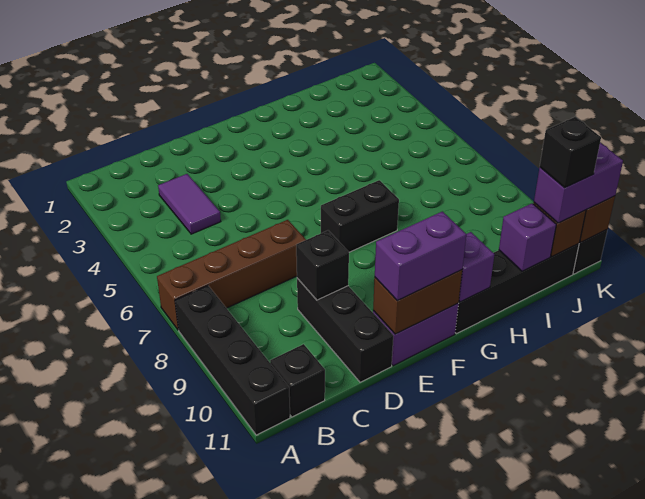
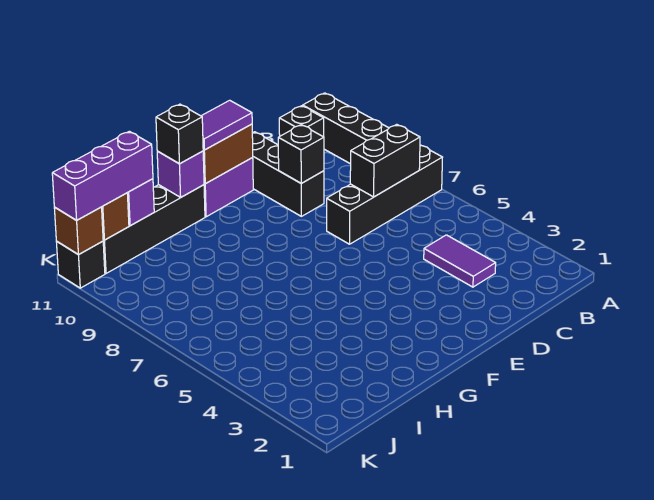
brown 1x4 brick [157,220,306,330] -> black 1x4 brick [327,145,443,244]
purple 1x2 brick [375,211,466,301] -> purple 1x2 tile [202,100,252,150]
black 1x2 brick [321,180,399,252] -> black 1x2 brick moved to [350,124,420,197]
purple 1x2 brick [534,143,623,223] -> purple 1x3 brick [52,131,153,220]
black 1x1 brick [540,117,601,188] -> black 1x1 brick moved to [156,104,203,164]

